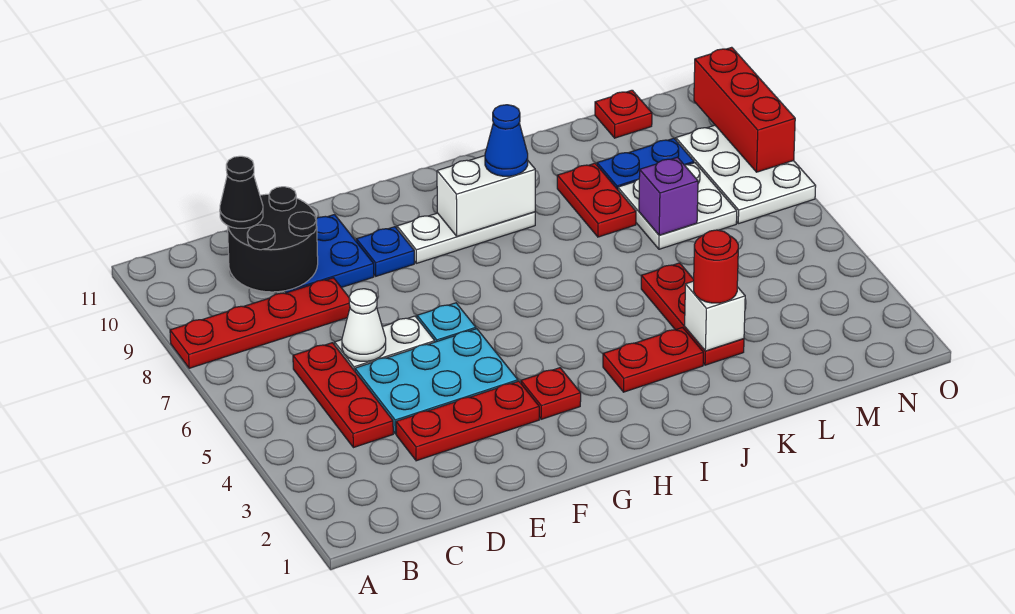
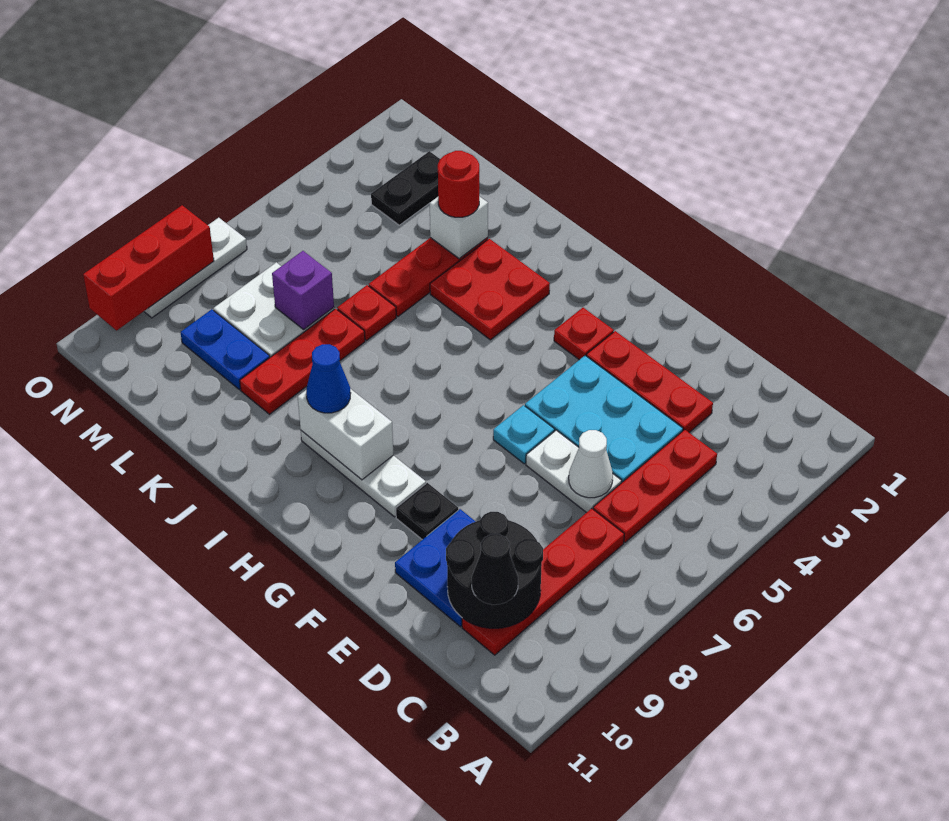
red 1x4 plate [170,278,350,368] -> red 1x4 plate turned to [462,508,624,655]
blue 1x1 plate [356,227,414,276] -> black 1x1 plate [396,483,458,540]
red 1x2 plate [603,328,703,392] -> red 2x2 plate [430,239,550,340]
red 1x2 plate [557,163,636,237] -> red 1x3 plate [240,309,365,414]
none -> black 1x2 plate [371,151,440,225]
red 1x1 plate [595,90,652,138] -> red 1x1 plate moved to [337,285,396,340]
white 2x3 plate [676,125,816,224] -> white 1x3 plate [144,218,247,318]

